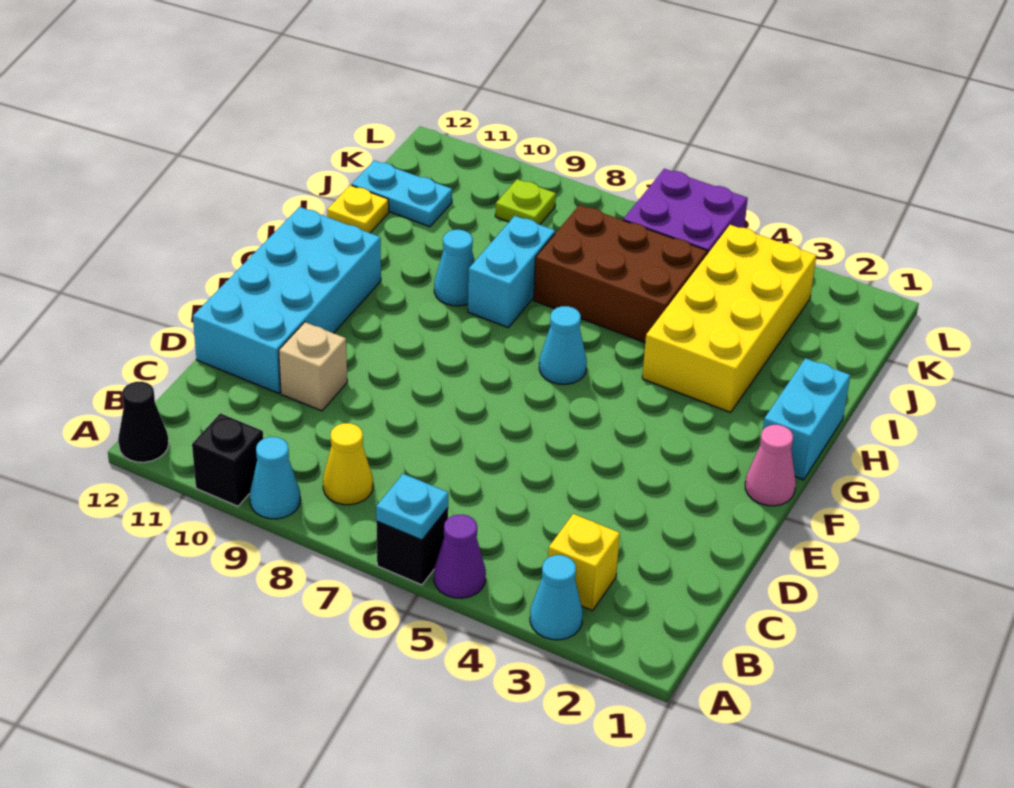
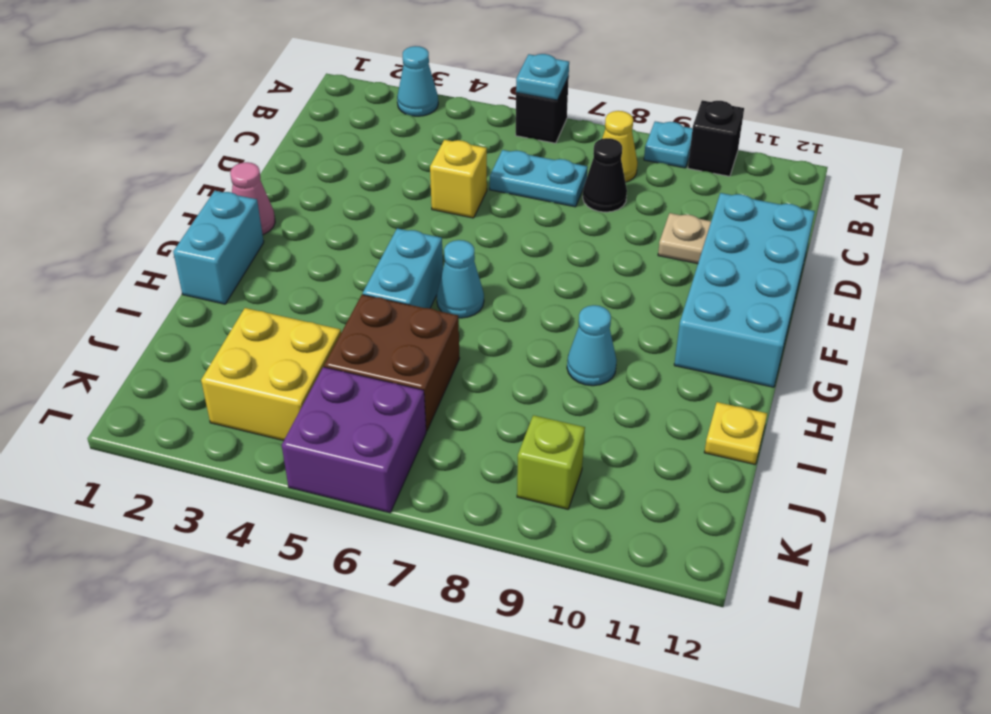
purple 1x1 cone [434,515,486,598] -> none
cyan 1x1 cone [250,437,300,519] -> cyan 1x1 plate [644,121,693,168]
black 1x1 cone [118,382,169,462] -> black 1x1 cone moved to [583,138,627,212]
yellow 1x1 brick [548,514,620,611] -> yellow 1x1 brick moved to [430,140,487,218]
tan 1x1 brick [279,322,347,411] -> tan 1x1 plate [658,213,711,264]
yellow 2x4 brick [642,225,816,413] -> yellow 2x2 brick [201,308,341,441]
cyan 1x2 brick [468,216,555,328] -> cyan 1x2 brick moved to [363,228,443,308]
brown 2x3 brick [534,205,707,342] -> brown 2x2 brick [324,295,460,431]
cyan 1x2 plate [352,160,452,227] -> cyan 1x2 plate moved to [490,150,588,207]
lime 1x1 plate [495,179,556,225] -> lime 1x1 brick [517,415,585,509]

